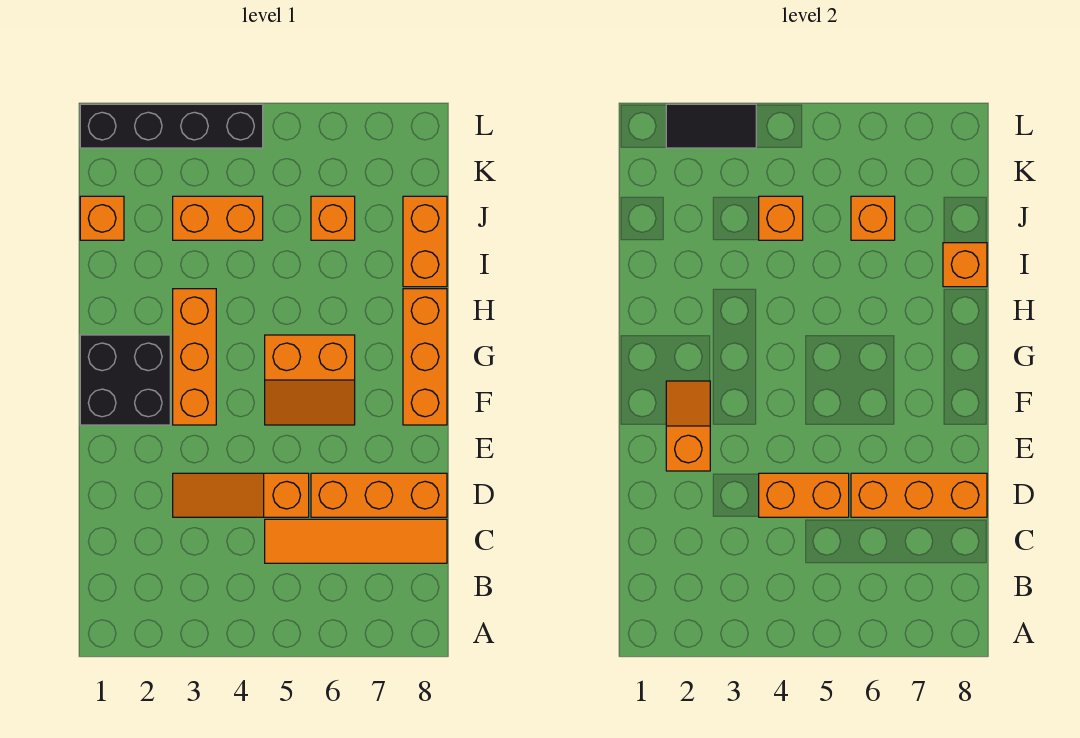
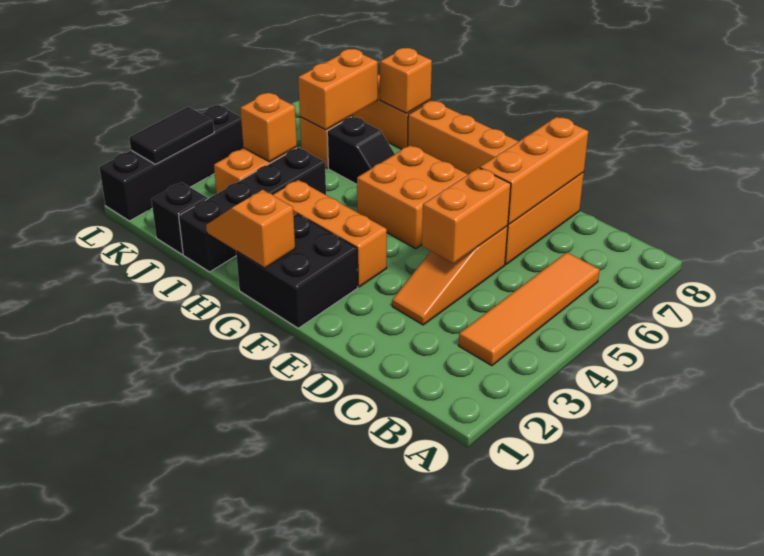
orange 1x4 tile [265,519,447,563] -> orange 1x4 tile moved to [459,252,600,366]
orange 1x2 slope [666,381,710,471] -> orange 1x2 slope moved to [206,190,295,268]
orange 2x2 slope [265,335,355,425] -> orange 2x2 brick [357,145,468,248]
none -> black 1x2 slope [327,117,395,184]
none -> black 1x4 brick [179,148,326,272]
orange 1x1 brick [80,196,124,240] -> black 1x1 brick [151,182,208,254]
orange 1x1 brick [851,196,895,240] -> orange 1x2 brick [298,49,378,130]

